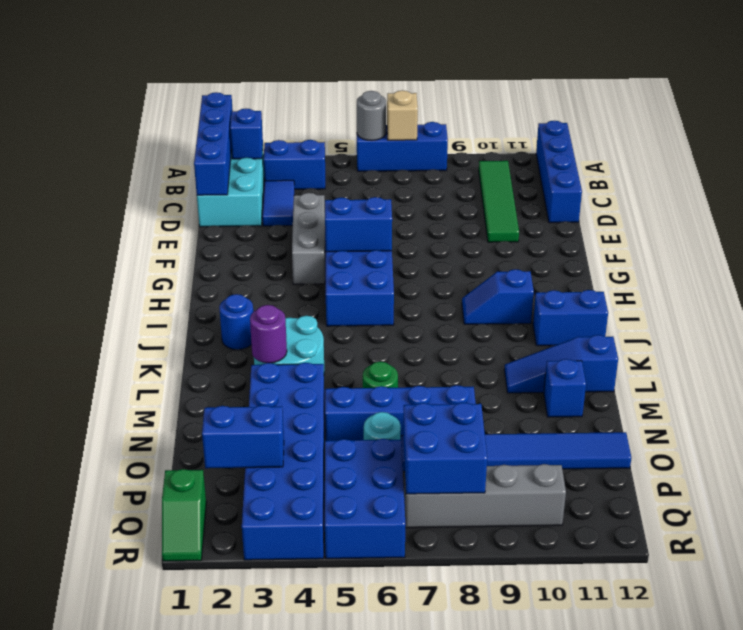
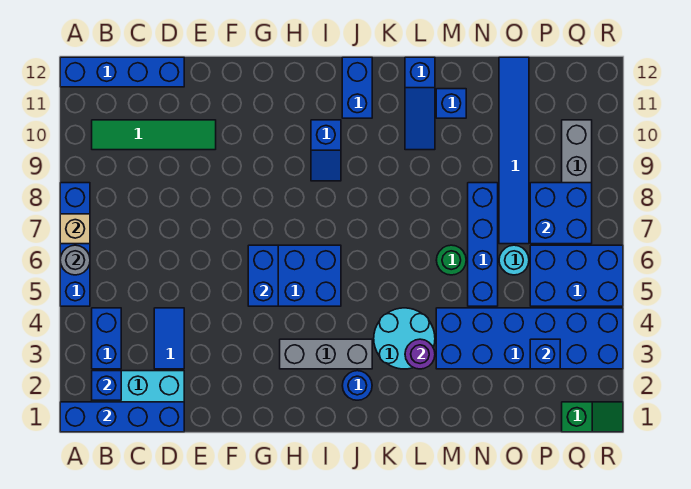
blue 1x3 brick [357,122,448,171] -> blue 1x4 brick [60,183,90,306]
blue 1x2 tile [263,180,294,226] -> blue 1x2 tile turned to [154,308,184,369]
grey 1x3 brick [292,193,325,284] -> grey 1x3 brick moved to [280,339,372,369]
blue 1x2 brick [202,405,284,468] -> blue 1x1 brick [530,339,560,369]

